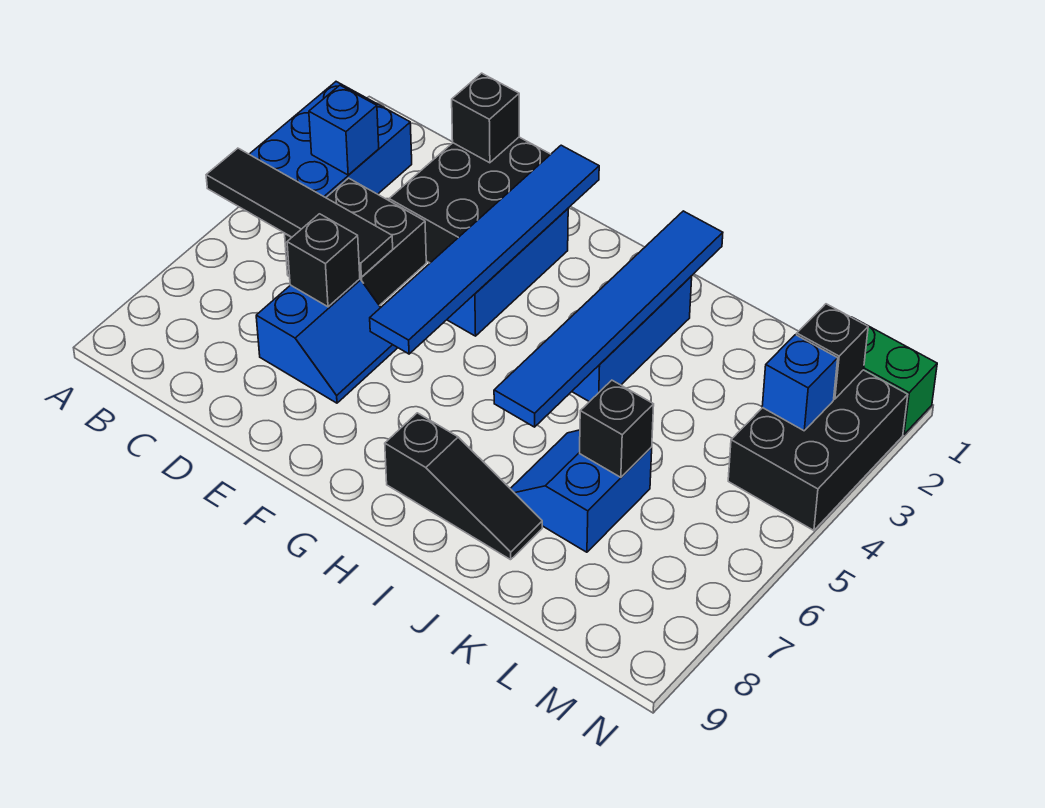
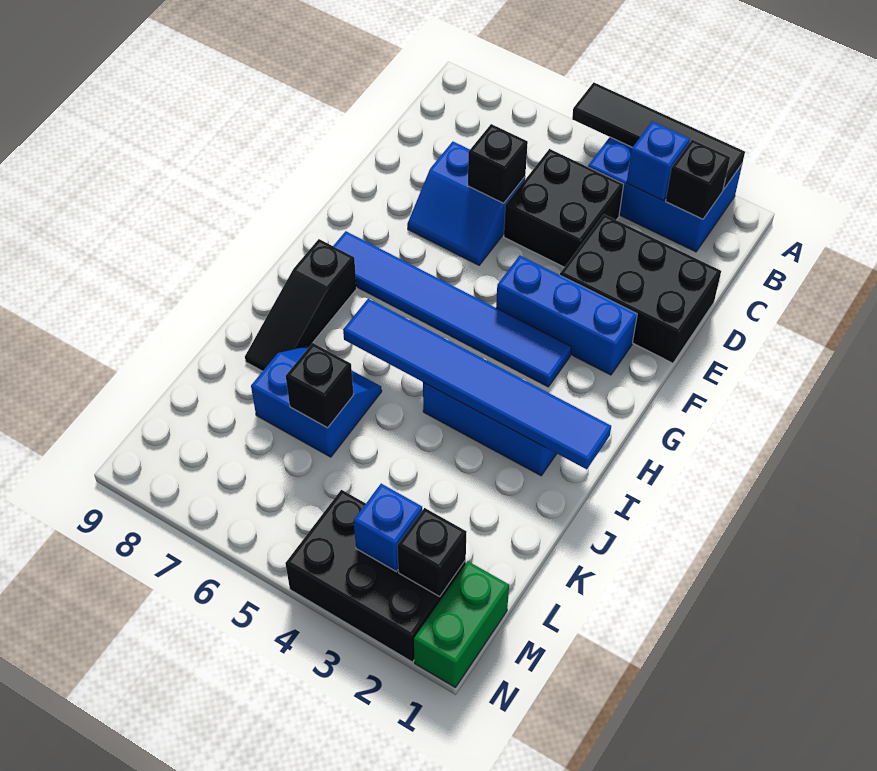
black 1x4 tile [206,148,393,277] -> black 1x4 tile turned to [572,82,745,190]
black 1x1 brick [452,73,519,163] -> black 1x1 brick moved to [666,140,730,219]
blue 1x6 tile [370,145,599,354] -> blue 1x6 tile moved to [334,231,571,387]

